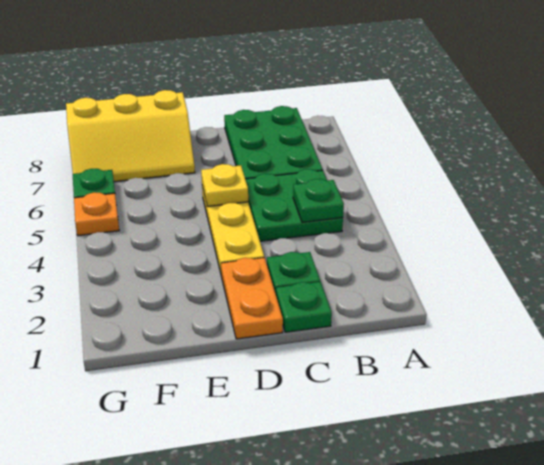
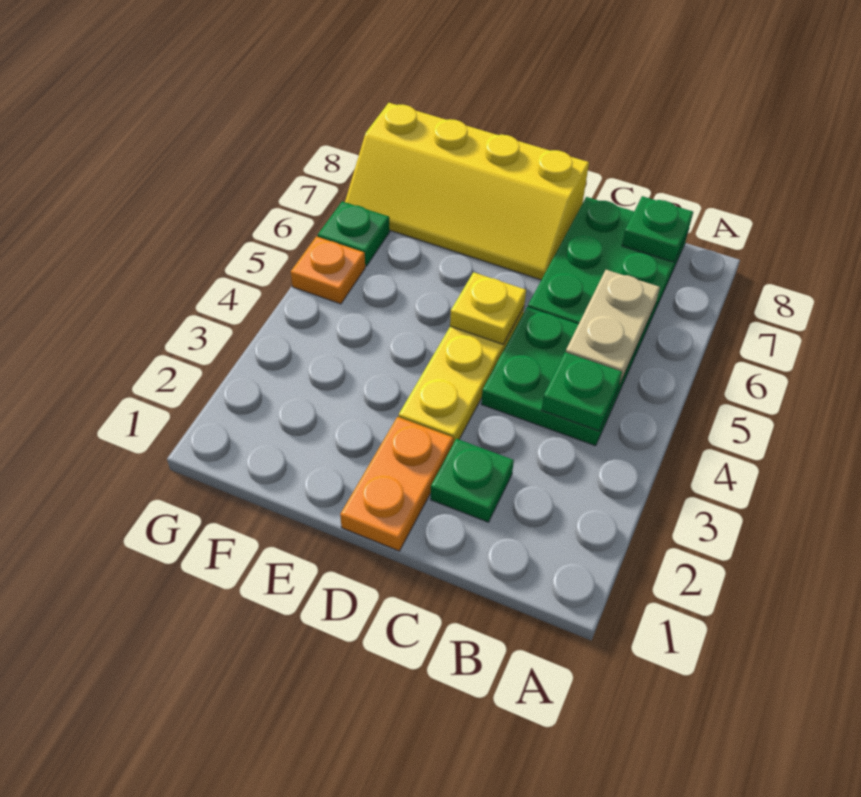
none -> tan 1x2 plate [566,270,660,385]
green 1x1 plate [276,282,332,332] -> green 1x1 plate moved to [622,196,693,262]
yellow 2x3 slope [66,90,195,182] -> yellow 2x4 slope [345,103,589,280]

